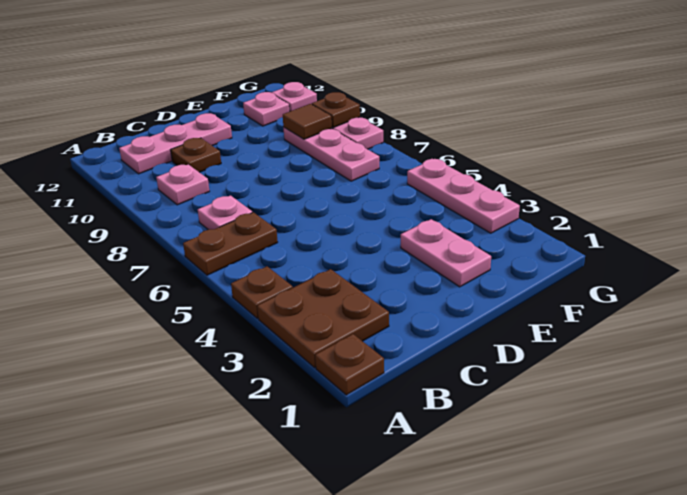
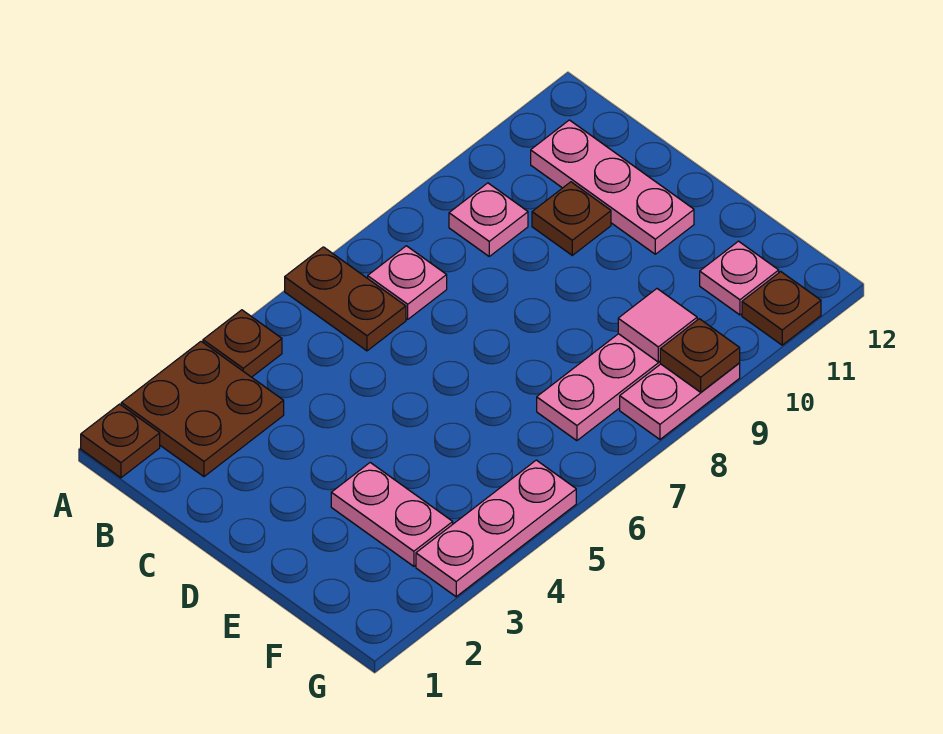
pink 1x2 plate [401,219,491,287] -> pink 1x2 plate turned to [331,463,453,566]
brown 1x1 tile [283,104,332,139] -> pink 1x1 tile [618,289,697,362]
pink 1x1 plate [272,82,317,111] -> brown 1x1 plate [742,272,821,345]

